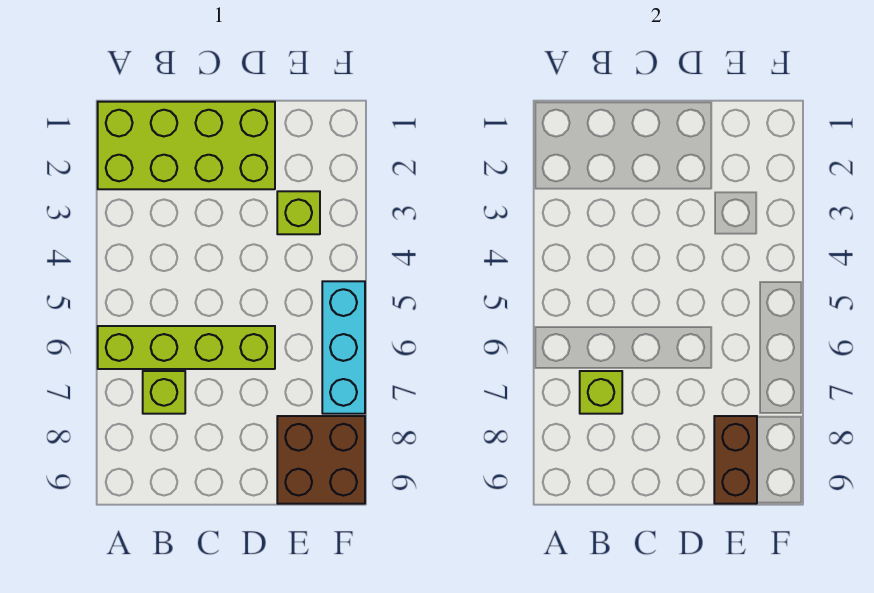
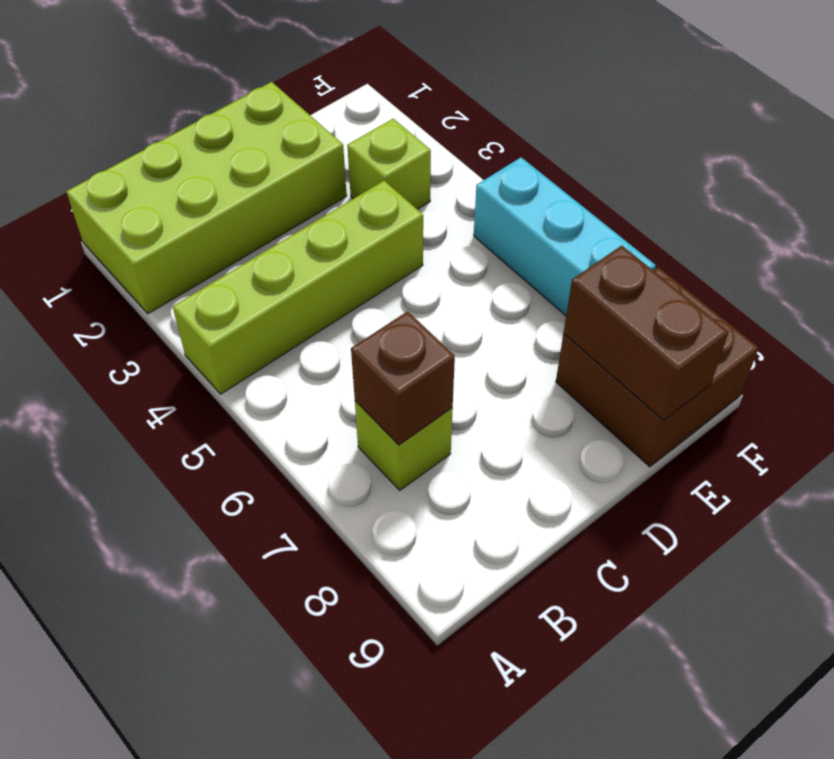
lime 1x4 brick [98,326,275,369] -> lime 1x4 brick moved to [173,181,423,394]
lime 1x1 brick [580,371,622,414] -> brown 1x1 brick [351,311,455,445]

